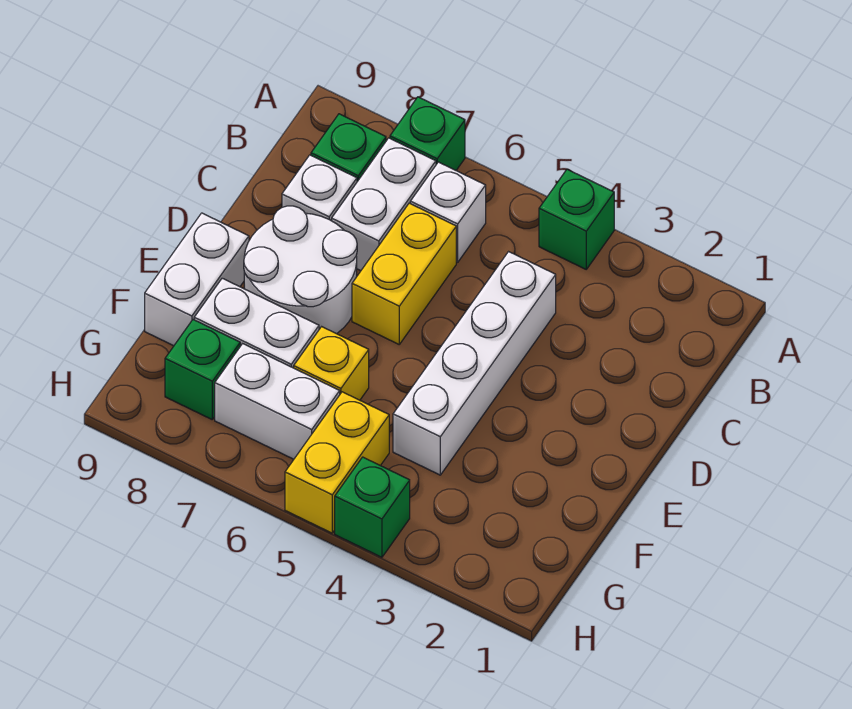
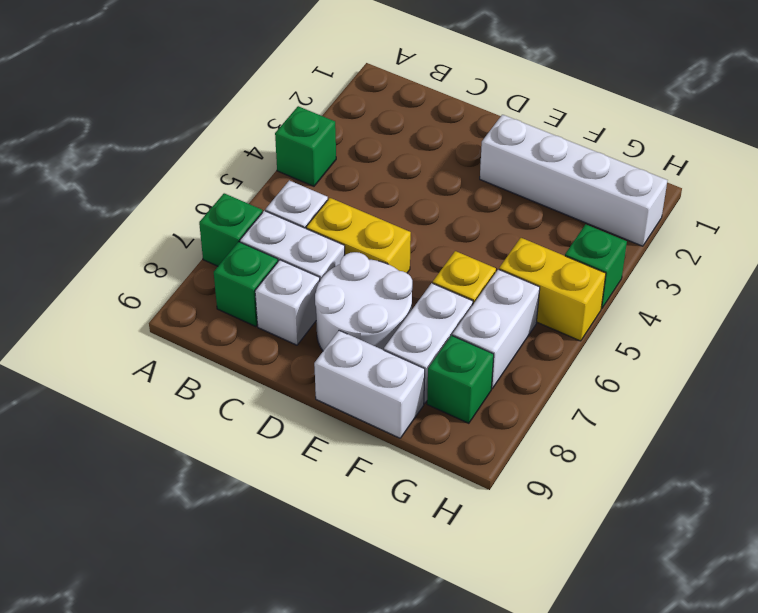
white 1x4 brick [393,252,556,475] -> white 1x4 brick moved to [480,115,667,246]

